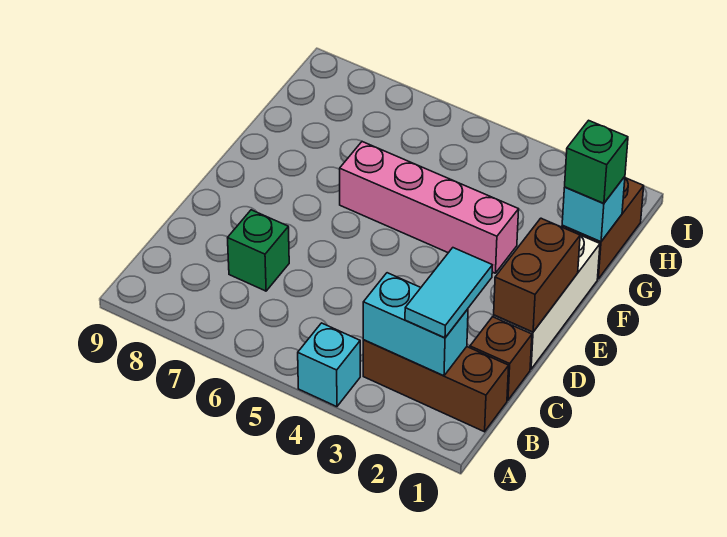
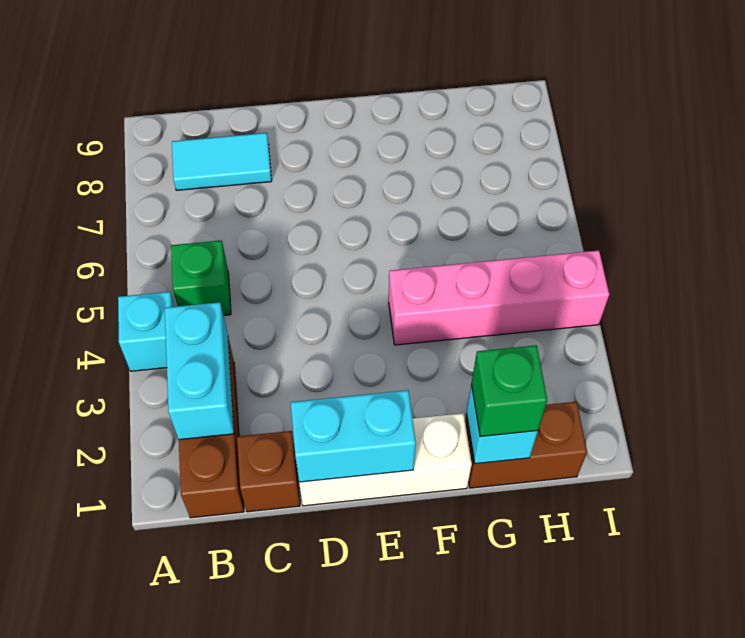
cyan 1x2 tile [405,248,492,338] -> cyan 1x2 tile moved to [172,133,272,190]
green 1x1 brick [228,210,289,291] -> green 1x1 brick moved to [171,240,231,315]
brown 1x2 brick [494,218,580,332] -> cyan 1x2 brick [291,390,416,482]
pink 1x4 brick [340,142,519,273] -> pink 1x4 brick turned to [389,250,609,345]

